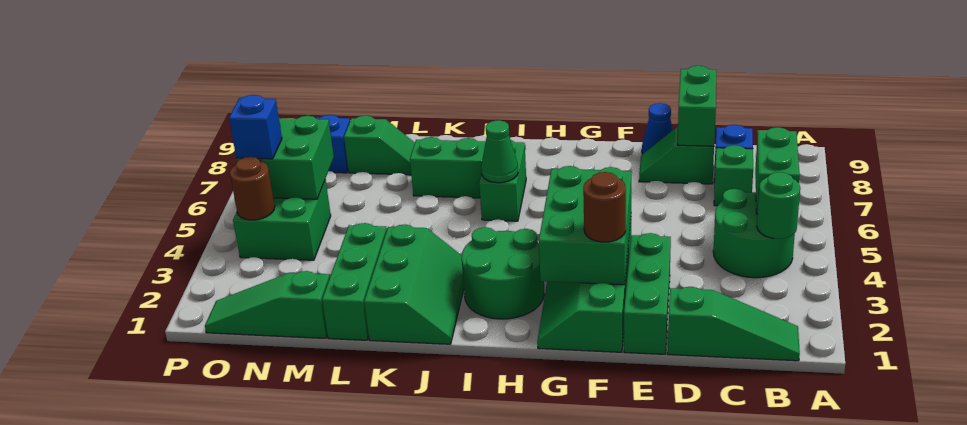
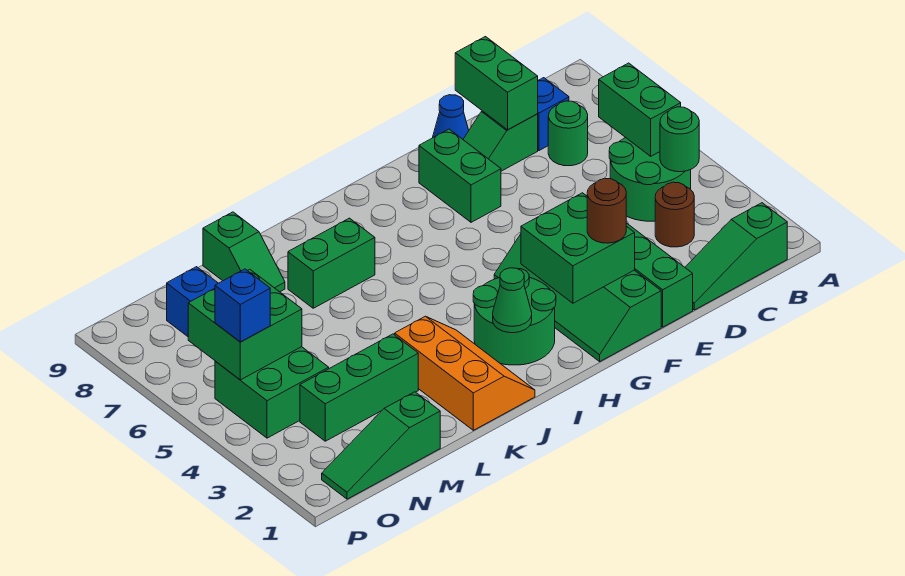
green 1x3 slope [668,287,800,361] -> green 1x3 slope turned to [685,203,787,310]
green 1x1 brick [714,145,753,206] -> green 1x1 round brick [548,101,588,166]
green 2x3 brick [539,166,632,285] -> green 2x2 brick [521,193,635,303]
green 1x2 brick [479,140,526,221] -> green 1x2 brick moved to [419,129,501,222]
green 1x1 cone [481,120,518,183] -> green 1x1 cone moved to [493,268,532,333]
green 2x3 slope [364,224,464,344] -> orange 2x3 slope [395,316,535,430]
green 1x3 brick [322,223,387,340] -> green 1x3 brick turned to [300,334,418,441]
green 1x2 slope [344,116,415,175] -> green 1x2 slope turned to [203,212,285,292]
brown 1x1 round brick [230,157,275,220] -> brown 1x1 round brick moved to [655,182,694,247]

